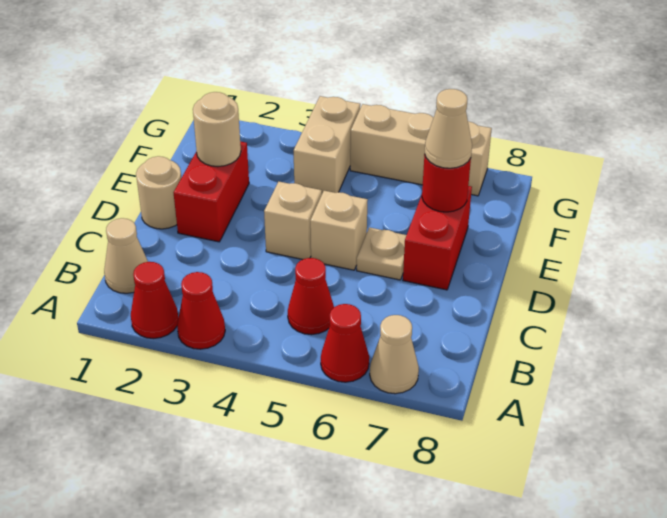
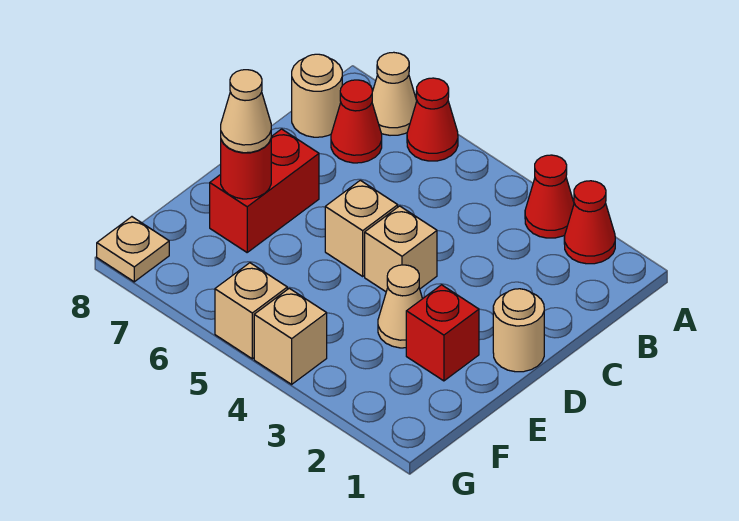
tan 1x1 cone [104,218,148,293] -> tan 1x1 cone moved to [378,265,422,348]
red 1x1 cone [288,258,334,335] -> red 1x1 cone moved to [331,80,382,163]
red 1x2 brick [173,141,249,242] -> red 1x1 brick [406,285,479,381]
tan 1x1 plate [357,227,406,280] -> tan 1x1 plate moved to [97,217,169,282]
tan 1x1 round brick [193,92,241,167] -> tan 1x1 round brick moved to [292,54,342,137]
tan 1x2 brick [294,96,360,193] -> tan 1x1 brick [254,288,327,384]
tan 1x3 brick [350,104,492,196] -> tan 1x1 brick [215,263,287,359]

